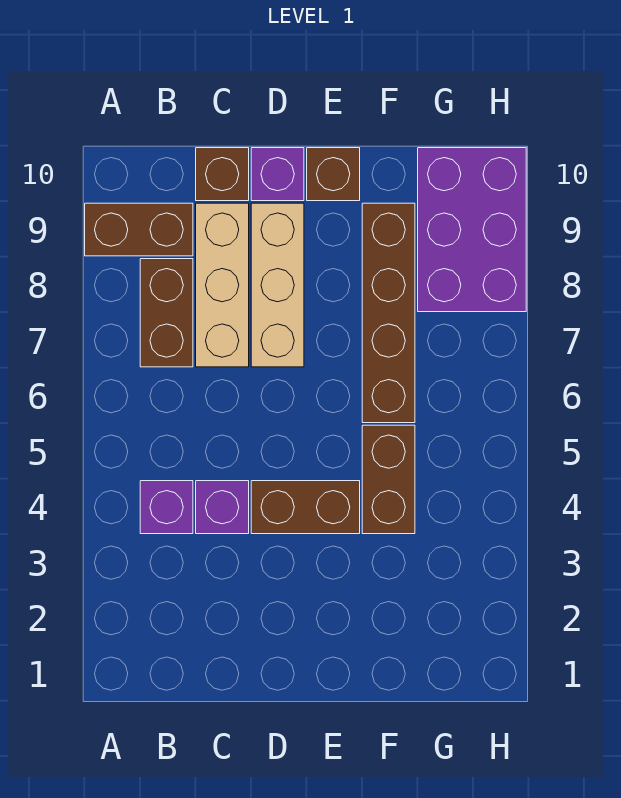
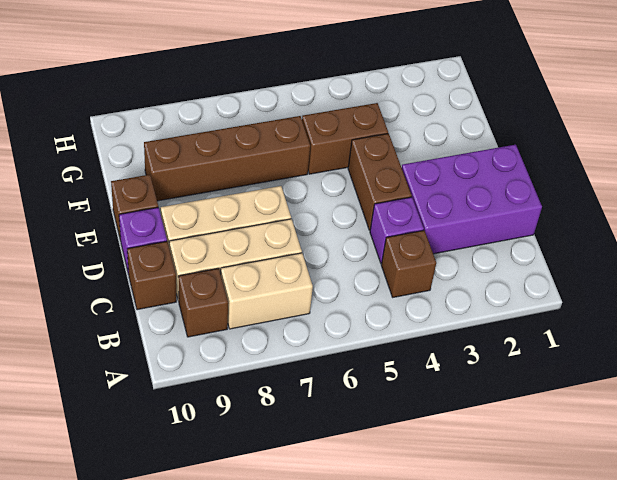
brown 1x2 brick [85,203,193,256] -> brown 1x1 brick [178,268,228,337]
purple 1x1 brick [140,481,193,534] -> brown 1x1 brick [381,230,436,297]
brown 1x2 brick [140,259,193,367] -> tan 1x2 brick [221,253,313,329]
purple 2x3 brick [418,148,526,312] -> purple 2x3 brick moved to [402,145,542,254]

